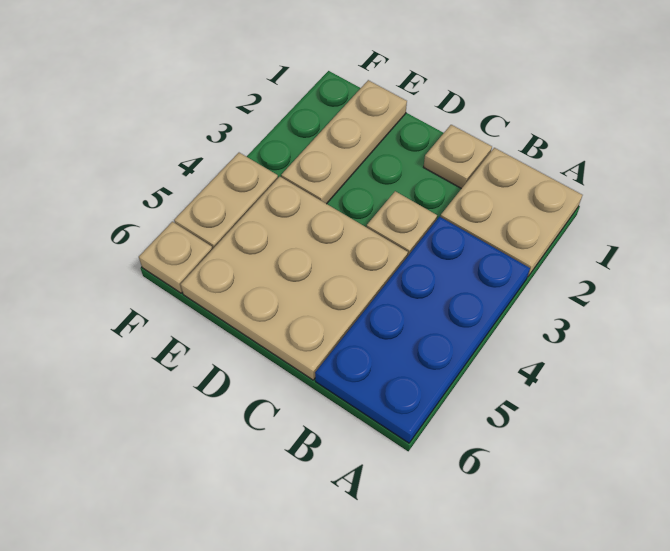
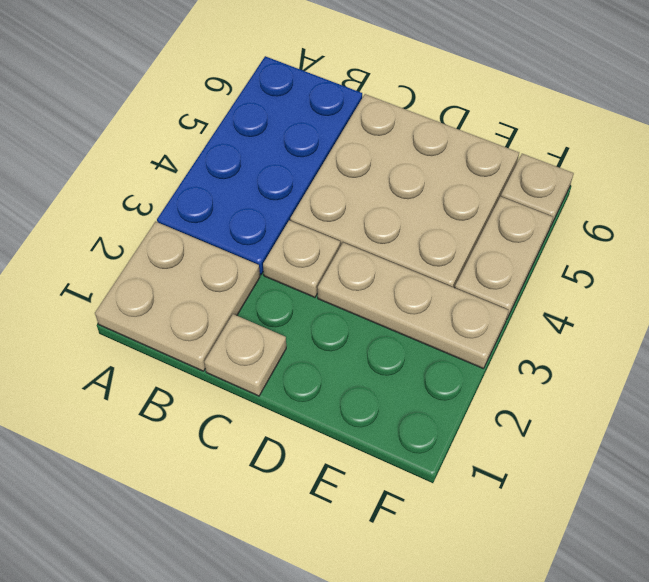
tan 1x3 plate [281,80,407,204] -> tan 1x3 plate turned to [318,243,509,369]

